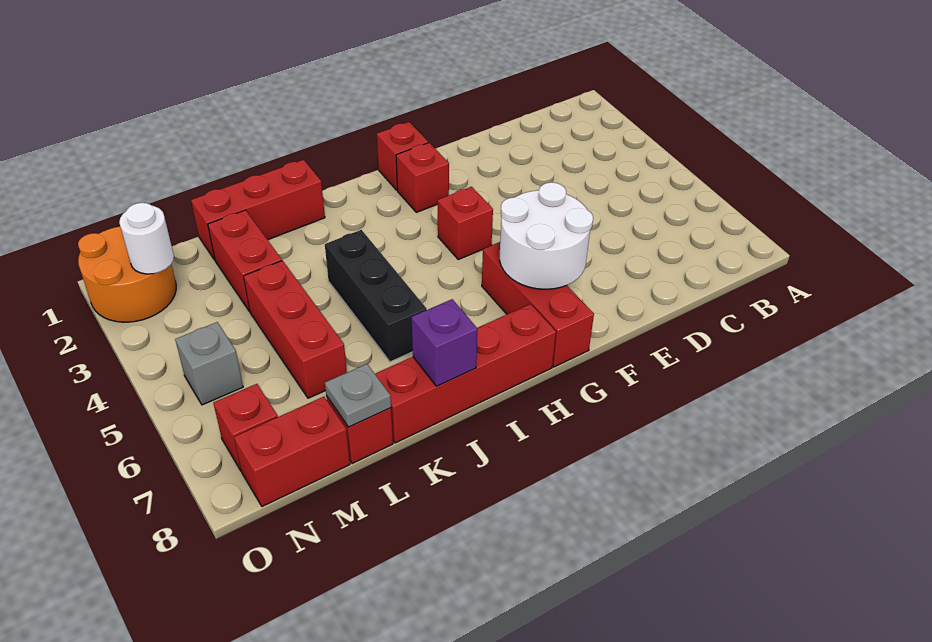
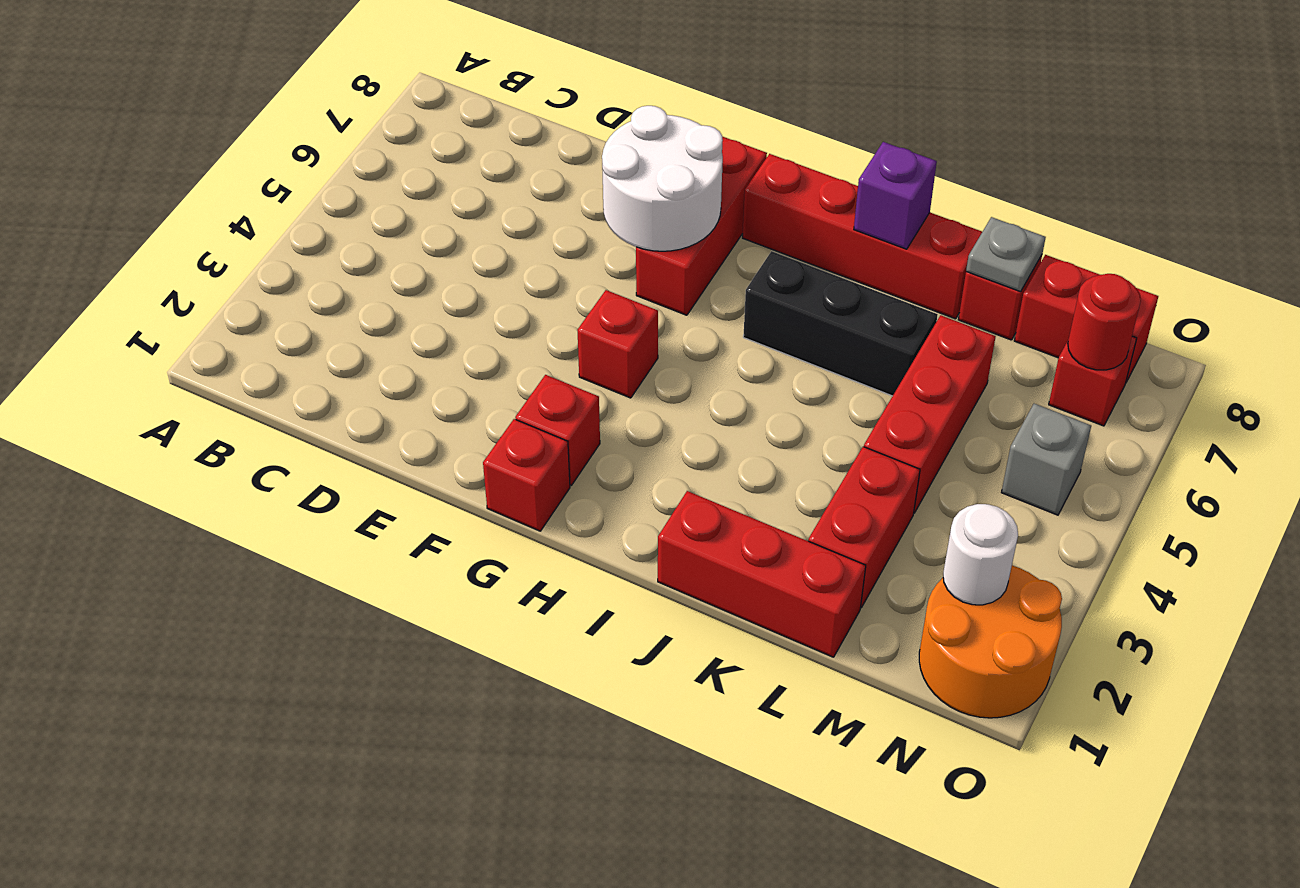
black 1x3 brick [325,230,427,362] -> black 1x3 brick turned to [743,251,938,396]
none -> red 1x1 round brick [1068,274,1141,370]

